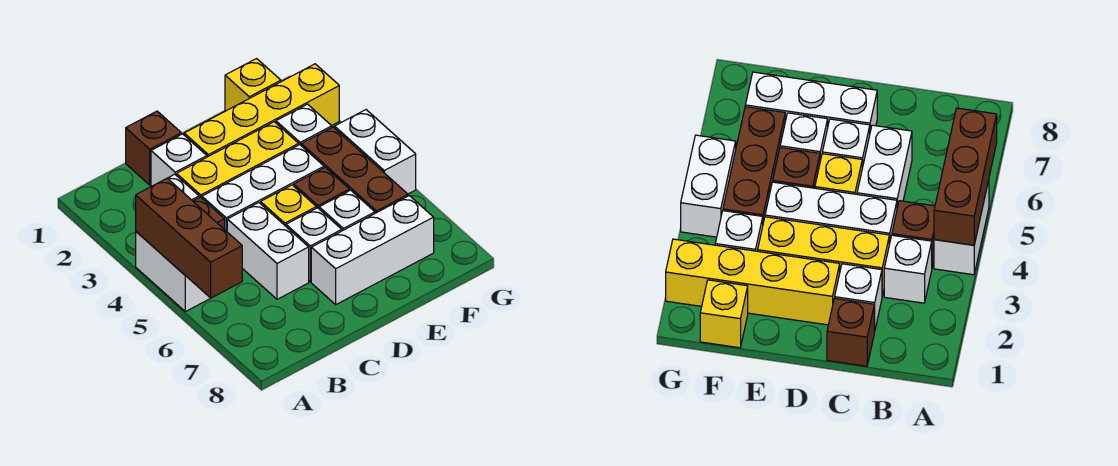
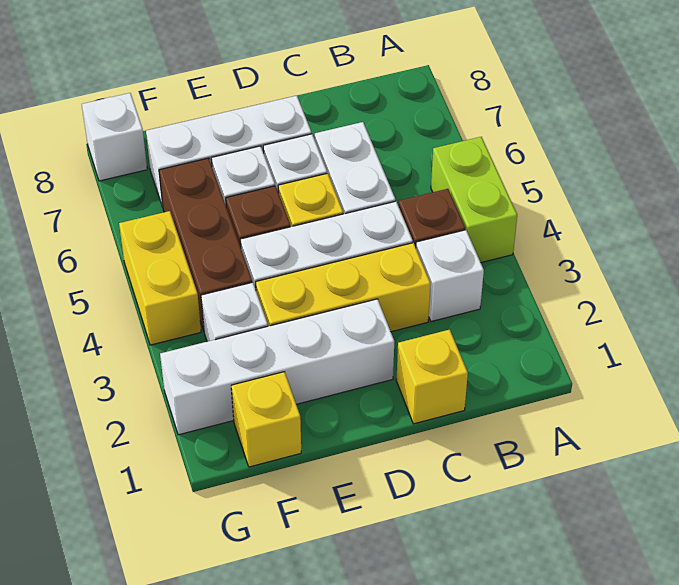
white 1x2 brick [136,232,211,312] -> lime 1x2 brick [431,137,517,263]
brown 1x3 brick [136,178,242,298] -> none
brown 1x1 brick [126,111,181,185] -> yellow 1x1 brick [396,329,468,424]
white 1x1 brick [151,134,207,187] -> white 1x1 brick moved to [82,93,147,181]
yellow 1x4 brick [184,64,339,157] -> white 1x4 brick [160,299,394,435]
white 1x2 brick [335,110,416,194] -> yellow 1x2 brick [119,211,201,345]

